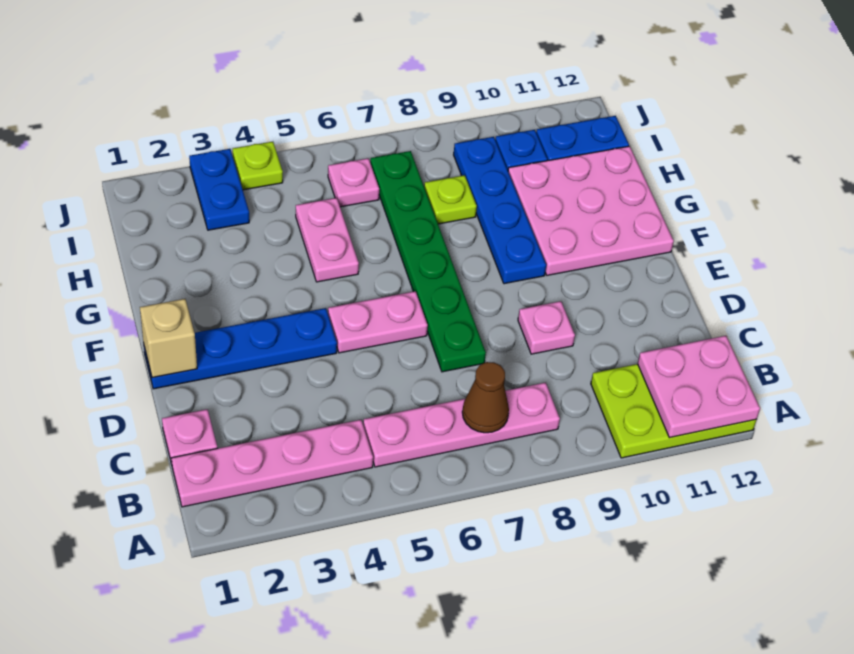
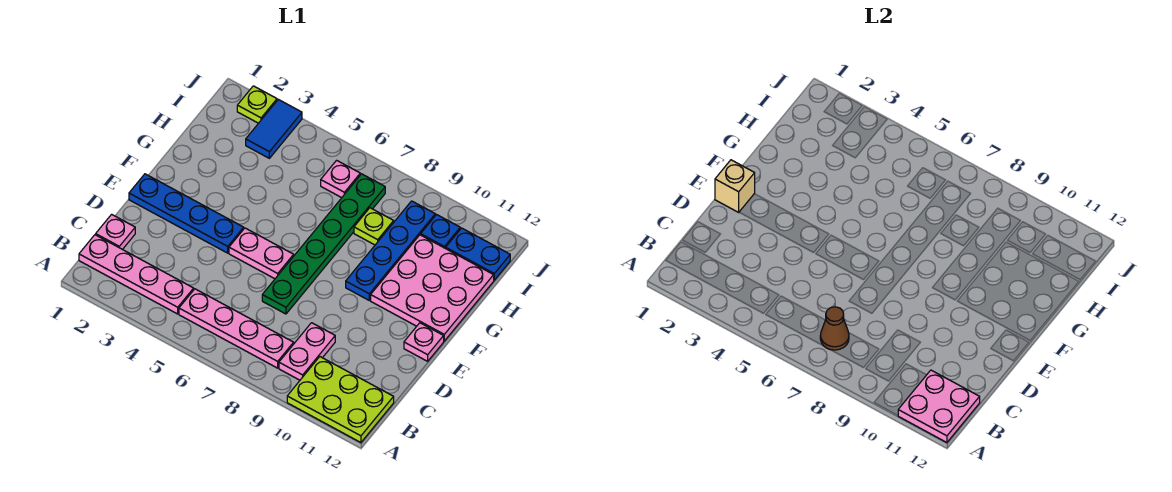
pink 1x1 plate [518,301,575,354] -> pink 1x1 plate moved to [404,323,444,361]
pink 1x2 plate [296,198,359,282] -> pink 1x2 plate moved to [279,323,335,380]
blue 1x2 plate [189,149,249,230] -> blue 1x2 tile [246,99,302,158]
lime 1x1 plate [233,142,283,190] -> lime 1x1 plate moved to [237,86,277,123]

